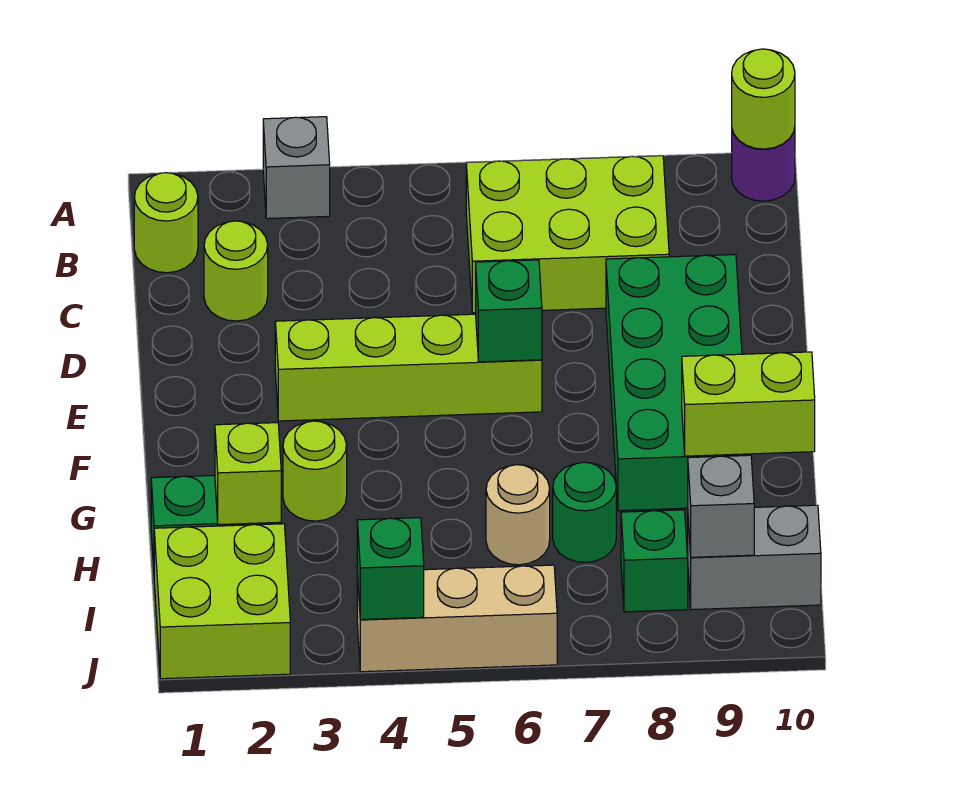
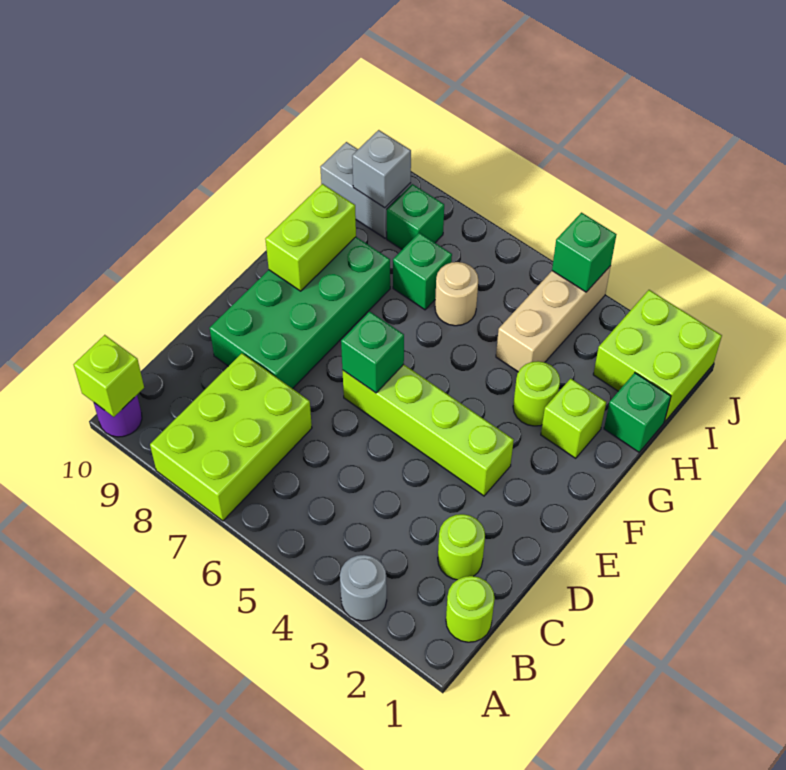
grey 1x1 brick [263,117,330,219] -> grey 1x1 round brick [340,555,387,621]
lime 1x1 round brick [732,49,795,149] -> lime 1x1 brick [74,335,144,417]
lime 2x3 brick [466,156,669,313] -> lime 2x3 brick turned to [150,353,312,521]
lime 1x2 brick [682,352,815,456] -> lime 1x2 brick turned to [265,184,356,291]
green 1x1 round brick [553,462,616,562] -> green 1x1 brick [393,233,452,310]
tan 1x3 brick [357,565,557,672] -> tan 1x3 brick turned to [496,266,611,372]

